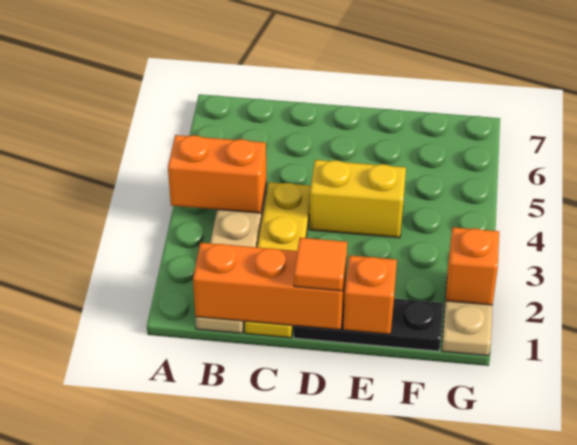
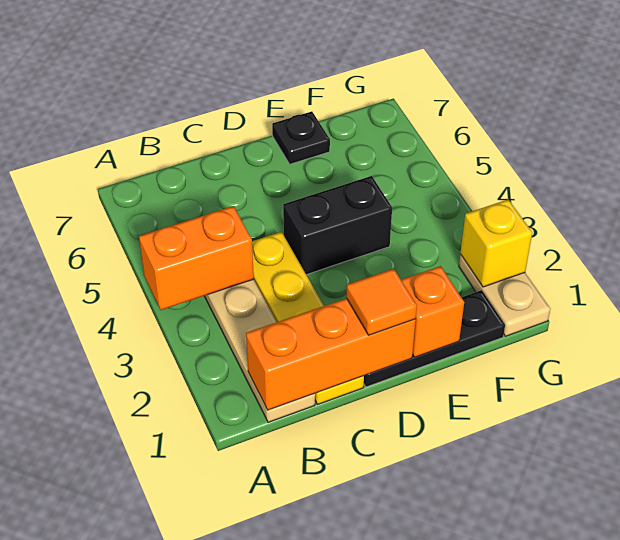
yellow 1x2 brick [310,160,406,238] -> black 1x2 brick [283,176,392,275]
none -> black 1x1 plate [272,111,330,164]
orange 1x1 brick [446,227,499,305] -> yellow 1x1 brick [460,199,532,287]

